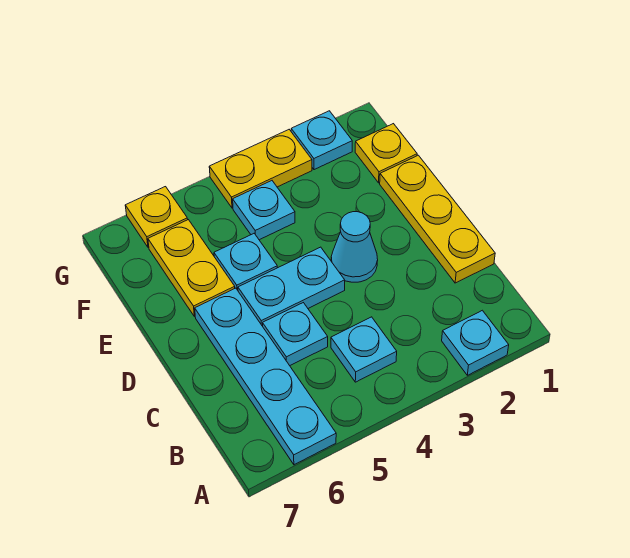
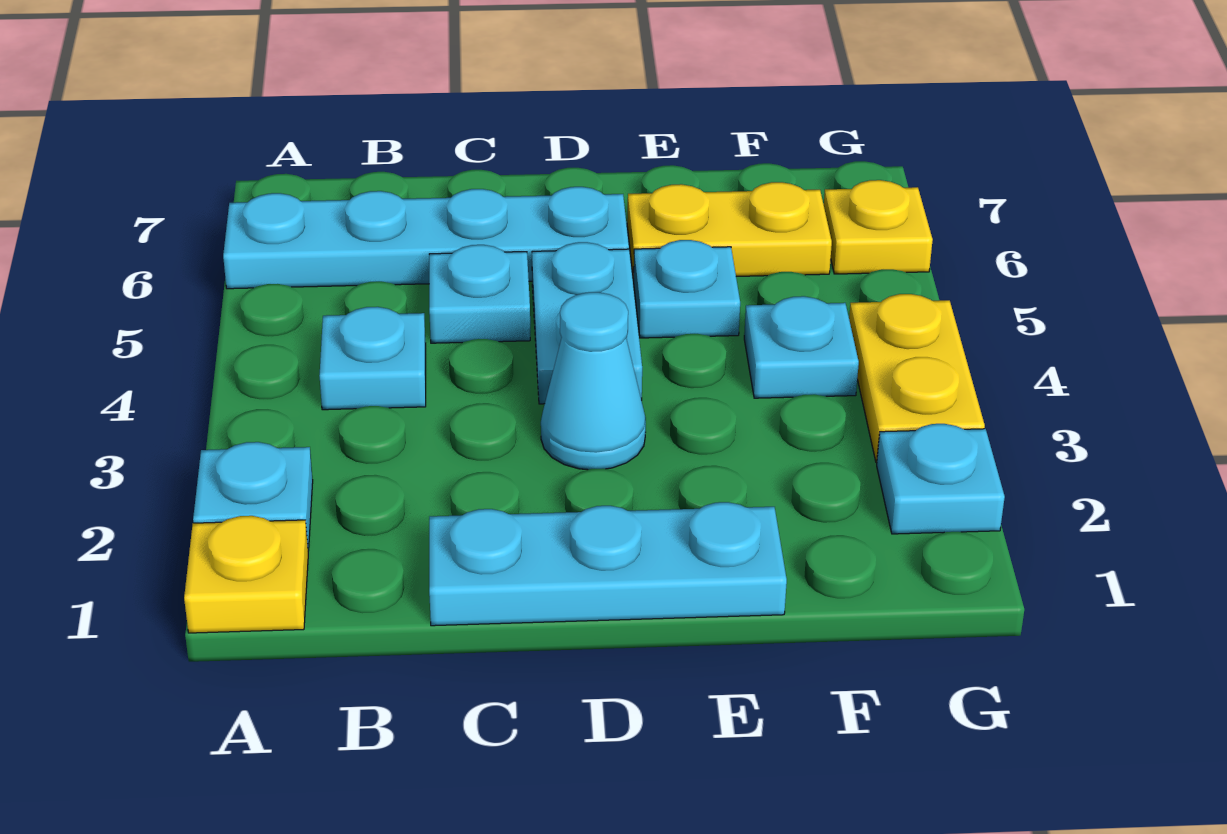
yellow 1x3 plate [380,155,495,283] -> cyan 1x3 plate [429,502,787,626]
yellow 1x1 plate [355,124,417,183] -> yellow 1x1 plate moved to [184,516,308,633]

